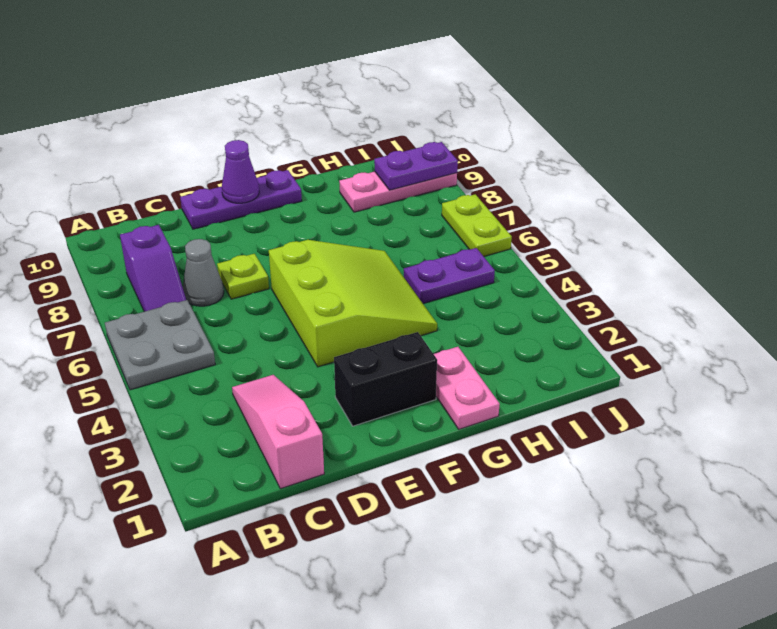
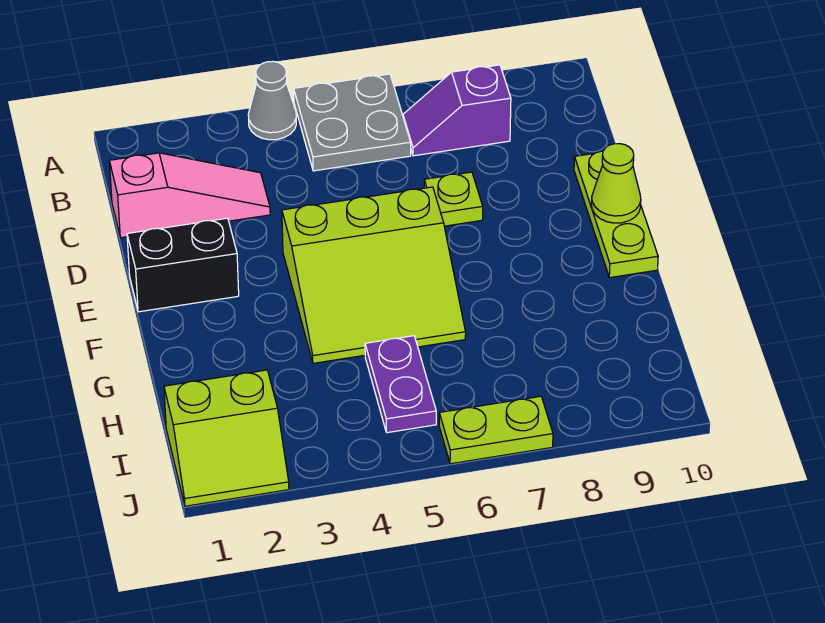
grey 1x1 cone [183,239,224,306] -> grey 1x1 cone moved to [248,61,296,140]
purple 1x3 plate [180,170,302,229] -> lime 1x3 plate [574,151,658,278]
black 1x2 brick [334,332,437,426] -> black 1x2 brick turned to [127,218,239,312]
purple 1x1 cone [222,140,259,203] -> lime 1x1 cone [591,144,641,223]
pink 1x2 plate [434,347,500,429] -> none
pink 1x3 plate [339,172,457,212] -> none
none -> lime 2x2 slope [164,370,289,506]
purple 1x2 plate [374,142,458,190] -> none

